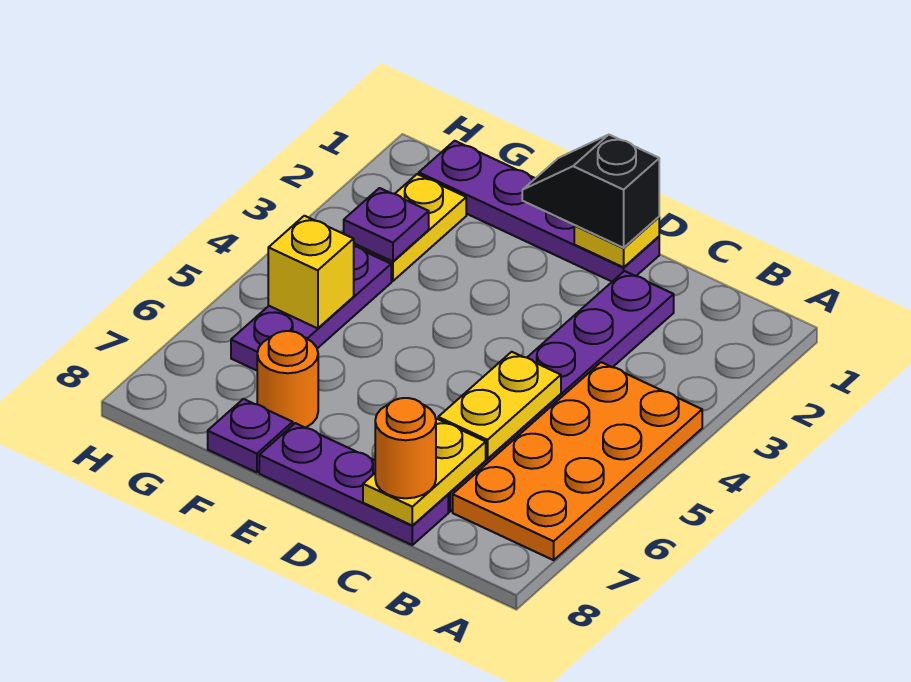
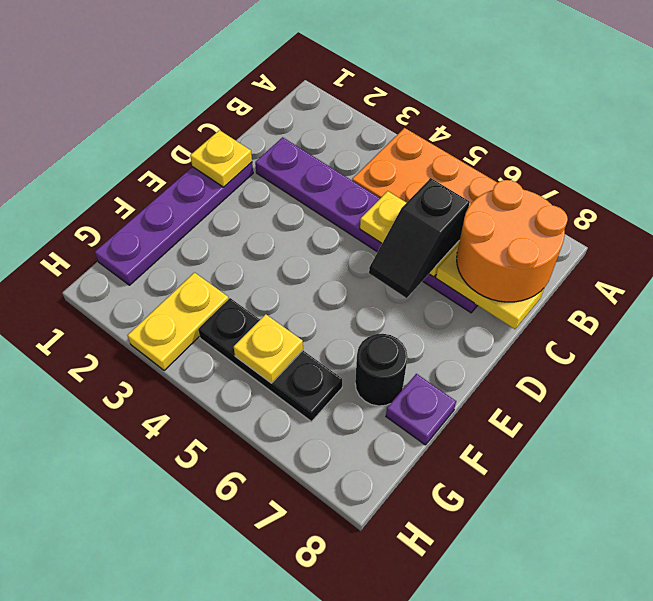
purple 1x3 plate [259,423,448,545] -> none
orange 1x1 round brick [375,398,436,498] -> orange 2x2 round brick [457,180,568,302]
black 1x2 slope [522,135,659,248] -> black 1x2 slope moved to [369,178,470,298]
orange 1x1 round brick [257,331,318,428] -> black 1x1 round brick [355,334,408,406]
yellow 1x2 plate [354,174,466,281] -> yellow 1x2 plate turned to [128,273,229,371]
purple 1x1 plate [344,188,429,261] -> none
purple 1x3 plate [231,246,391,370] -> black 1x3 plate [198,298,342,422]
yellow 1x1 brick [268,216,354,328] -> yellow 1x1 plate [233,314,303,383]

